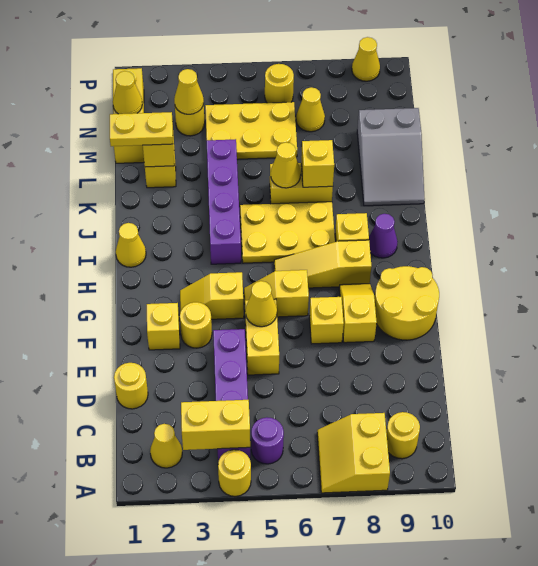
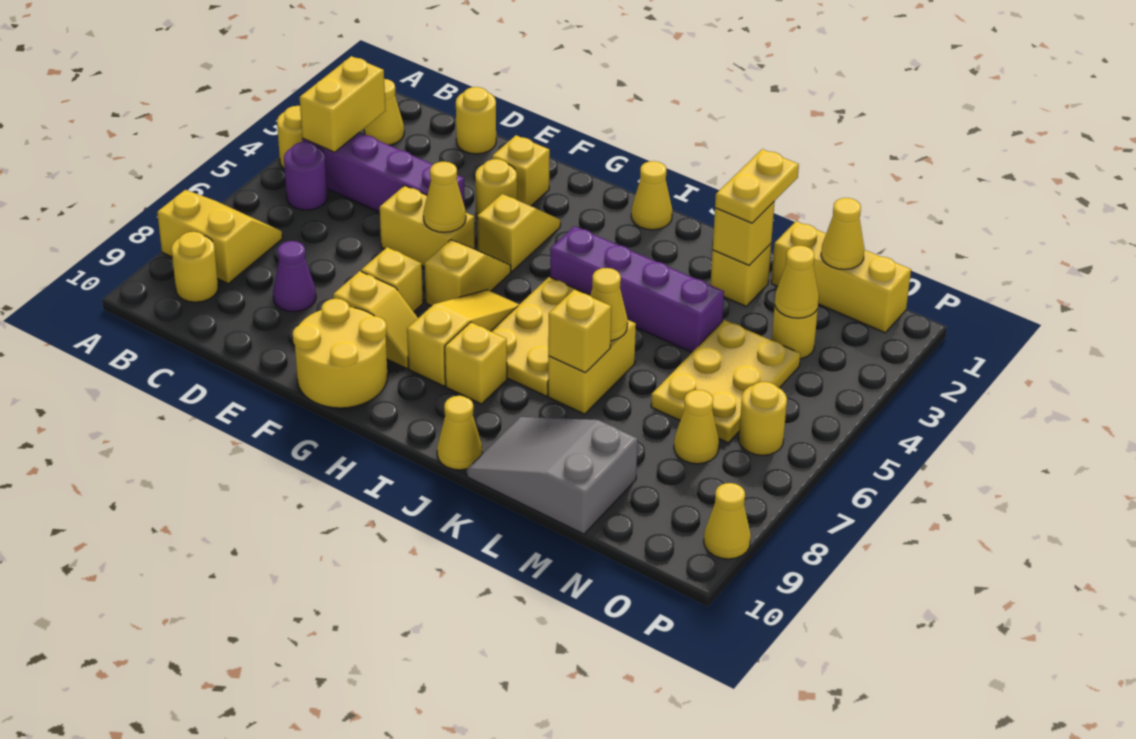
purple 1x1 cone [369,214,398,258] -> purple 1x1 cone moved to [273,241,316,312]
none -> yellow 1x1 cone [437,396,482,470]

